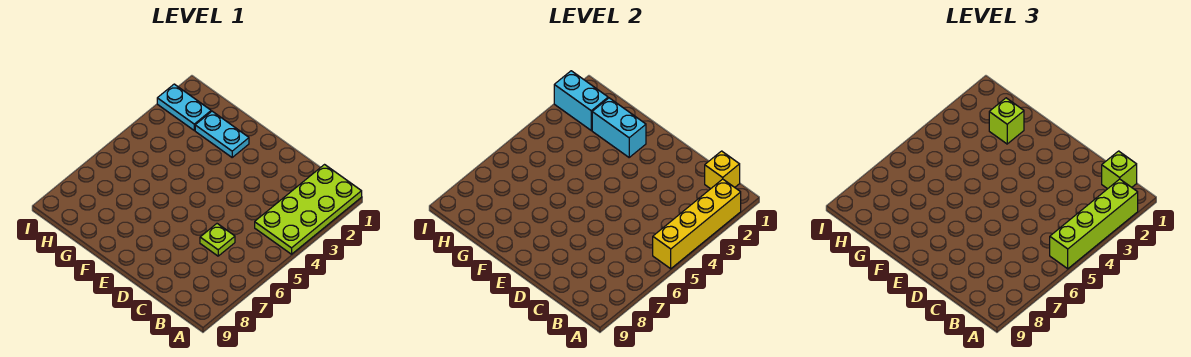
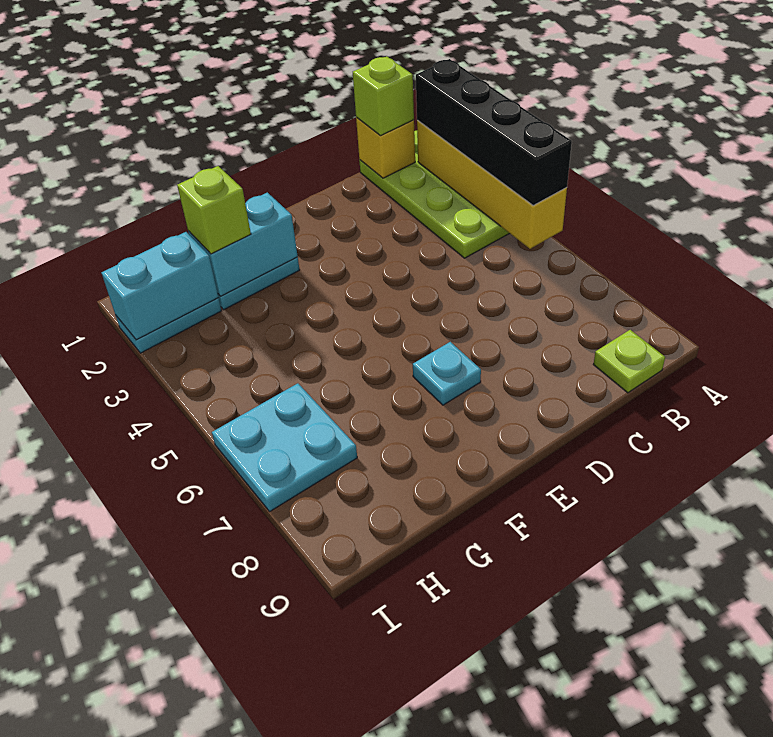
lime 1x4 brick [1050,179,1138,269] -> black 1x4 brick [416,59,572,206]
lime 1x1 plate [200,224,235,256] -> lime 1x1 plate moved to [593,330,665,393]
none -> cyan 1x1 plate [413,342,481,405]
none -> cyan 2x2 plate [212,383,357,511]

